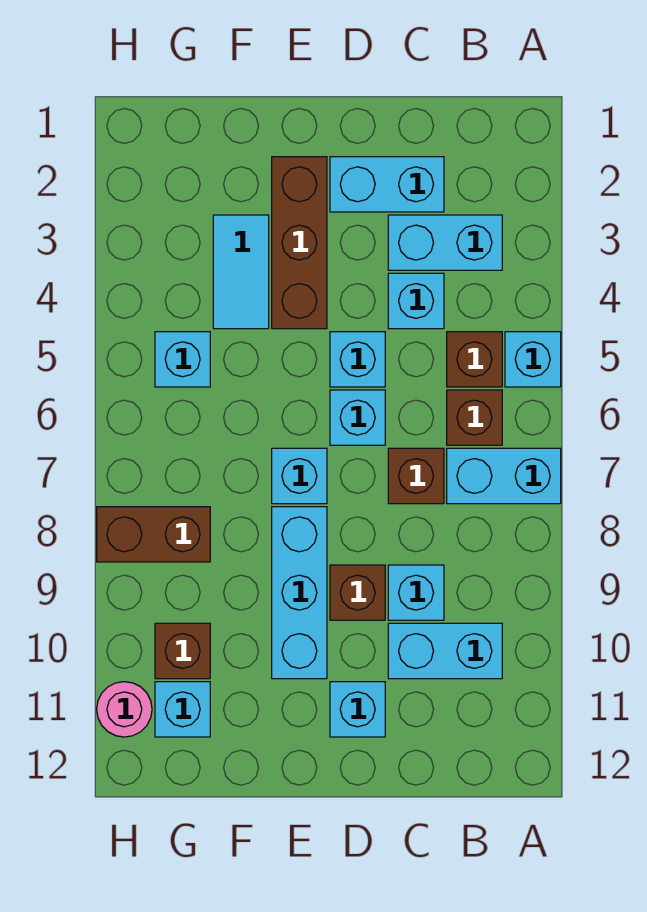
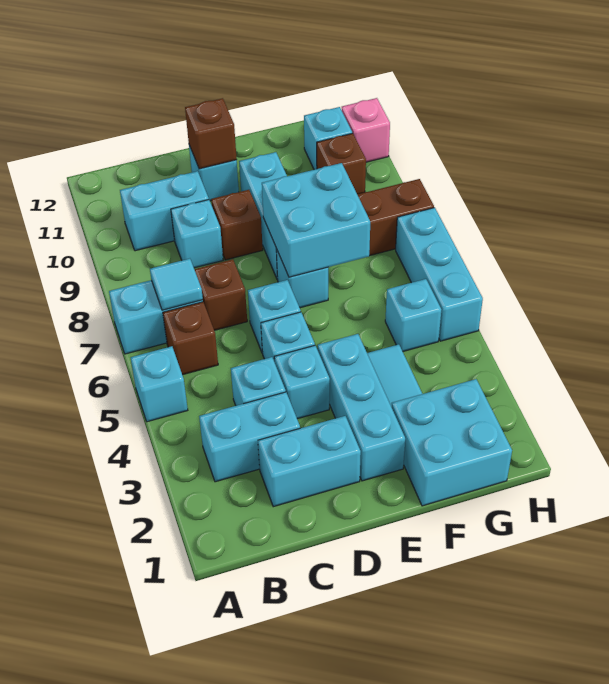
brown 1x1 brick [447,332,502,387] -> brown 1x1 brick moved to [185,98,237,169]
none -> cyan 1x1 tile [150,259,203,310]
none -> cyan 1x1 brick [274,346,330,419]
brown 1x3 brick [272,157,327,329] -> cyan 1x3 brick [317,334,405,481]
none -> cyan 2x2 brick [262,163,370,277]
none -> cyan 2x2 brick [392,379,512,506]
none -> cyan 1x3 brick [396,208,483,341]
pink 1x1 round brick [97,682,152,737] -> pink 1x1 brick [342,98,390,162]

